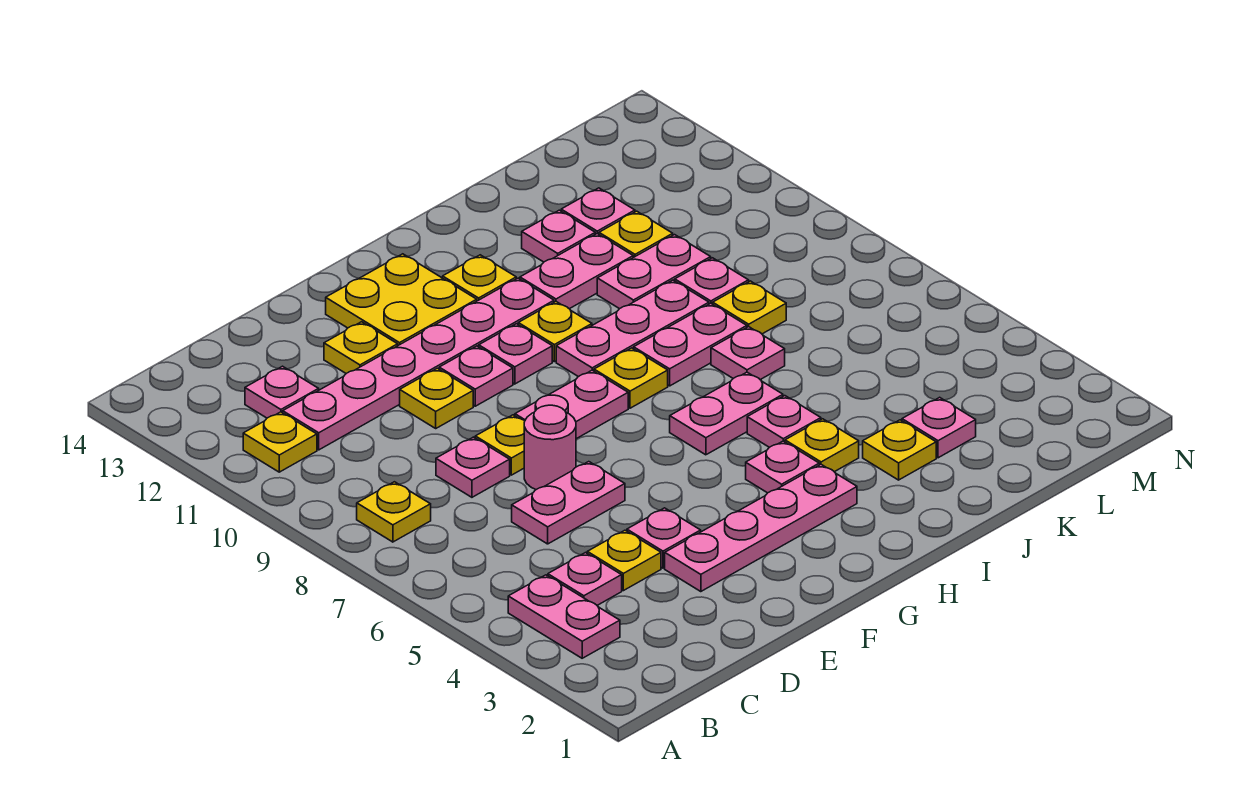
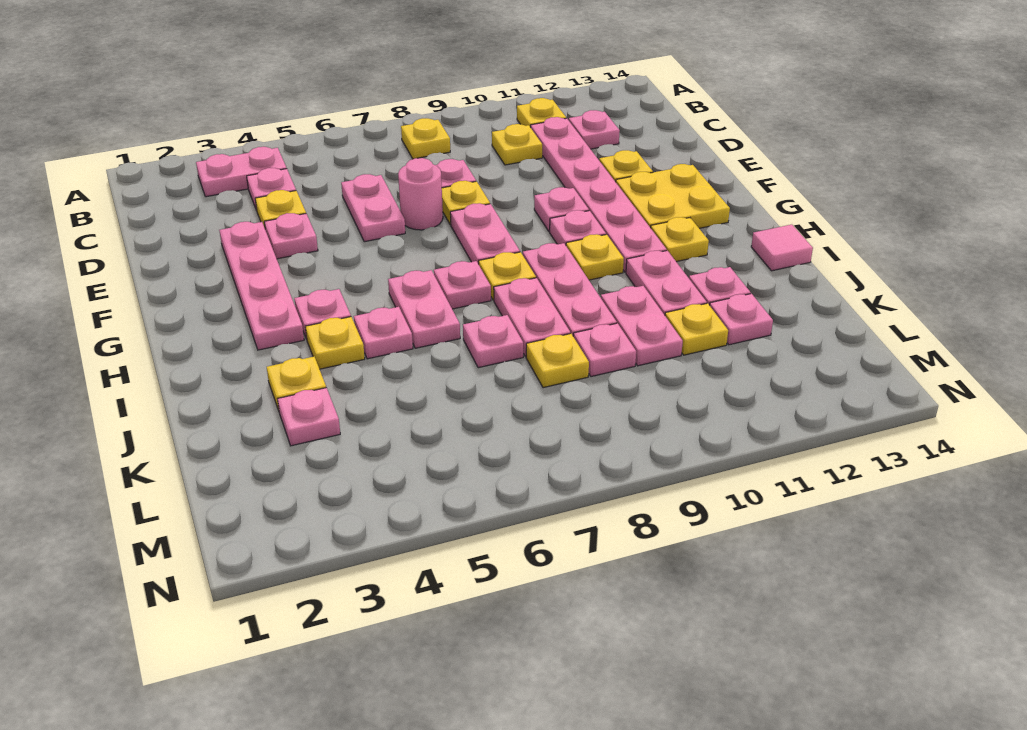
yellow 1x1 plate [400,368,473,428] -> yellow 1x1 plate moved to [492,124,542,165]
none -> pink 1x1 plate [434,261,491,309]
none -> pink 1x1 tile [751,224,813,271]

